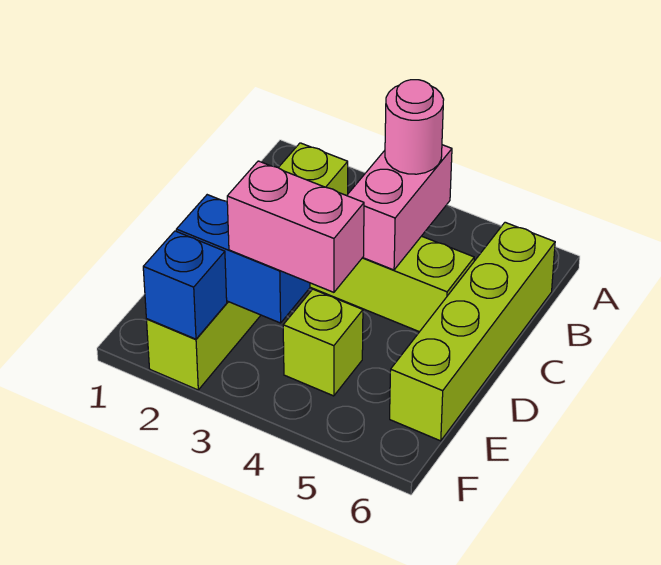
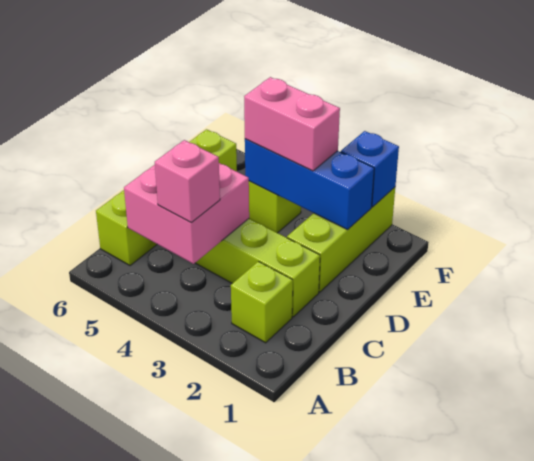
pink 1x2 brick [347,145,452,270] -> pink 2x2 brick [124,163,249,264]
pink 1x1 round brick [385,80,444,174] -> pink 1x1 brick [155,140,220,222]
blue 1x2 brick [176,195,310,323] -> blue 1x3 brick [245,139,374,230]

